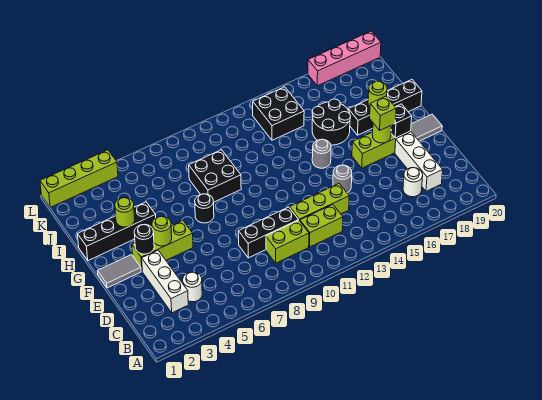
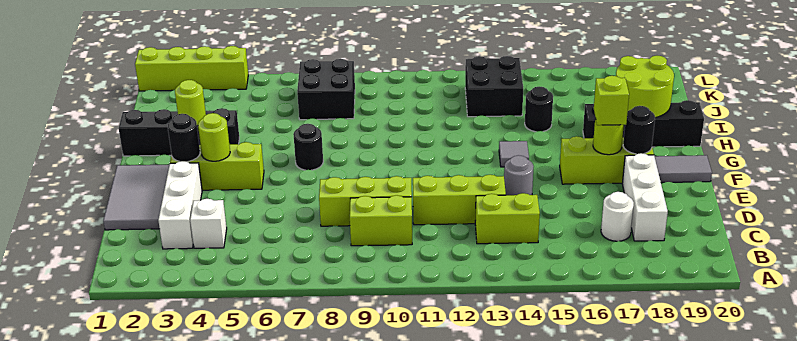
white 1x1 round brick [183,272,202,302] -> white 1x1 brick [190,199,227,248]
lime 1x2 brick [300,204,343,247] -> lime 1x2 brick moved to [475,193,540,244]
black 1x3 brick [238,207,299,258] -> lime 1x3 brick [319,176,412,226]
grey 1x2 tile [98,255,141,288] -> grey 2x3 tile [103,165,169,230]
black 1x1 brick [391,104,412,138] -> black 1x1 round brick [623,106,655,154]
grey 1x1 round brick [312,139,331,168] -> grey 1x1 tile [499,141,529,167]
black 2x2 brick [189,150,241,202] -> black 2x2 brick moved to [297,59,355,120]
black 2x2 round brick [312,99,350,145] -> black 1x1 round brick [525,87,553,132]
lime 1x1 round brick [368,81,387,107] -> lime 2x2 round brick [616,56,674,118]
pink 1x4 brick [308,31,381,86] -> none

